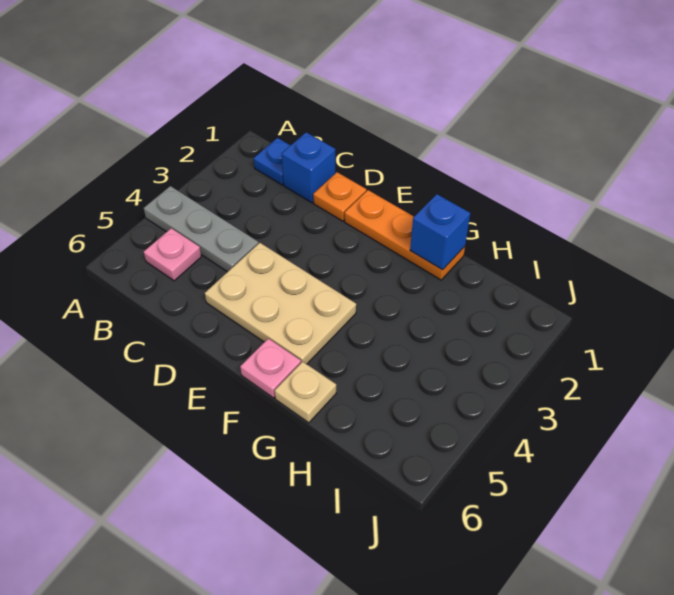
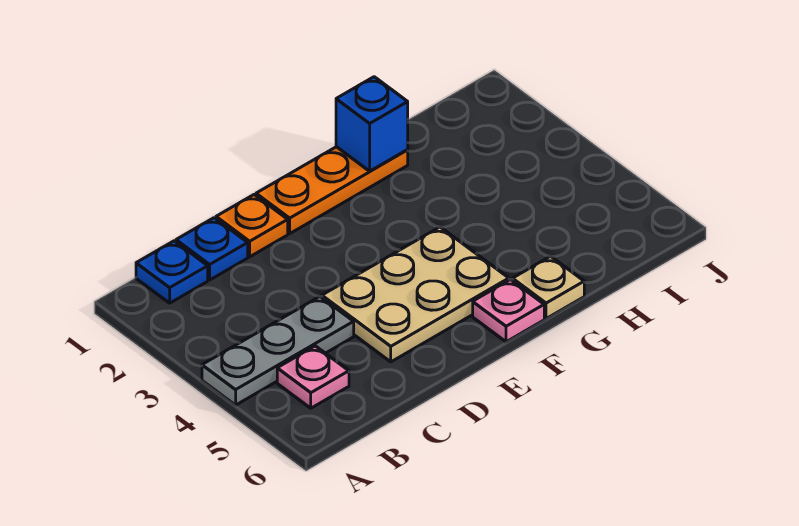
blue 1x1 brick [282,132,335,203] -> blue 1x1 plate [176,218,248,280]

